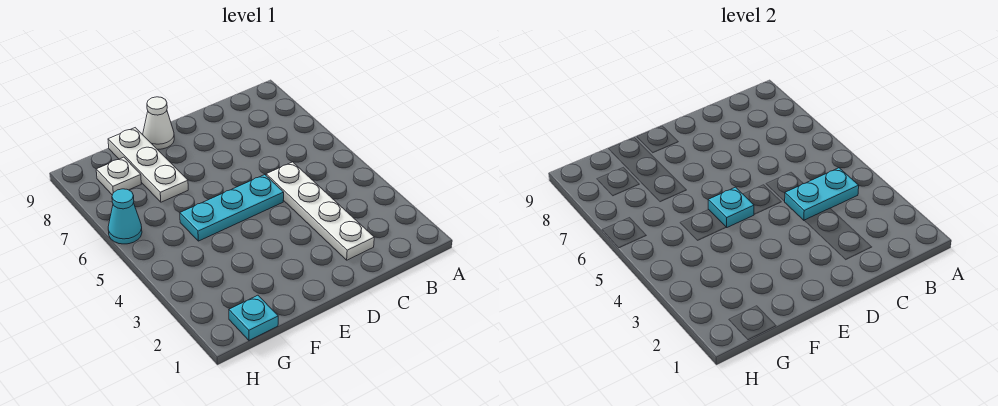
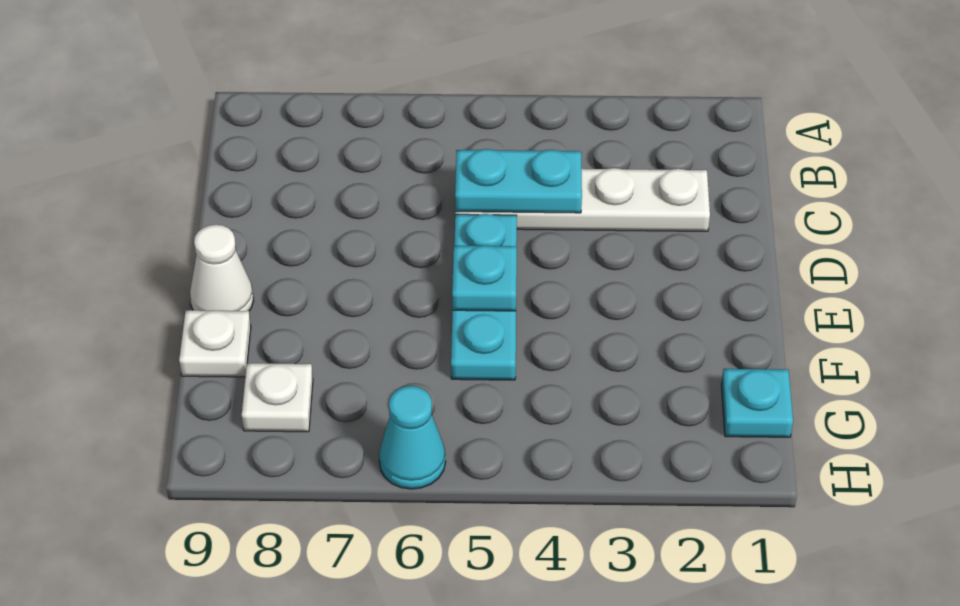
cyan 1x2 plate [784,168,859,220] -> cyan 1x2 plate turned to [455,149,582,213]
white 1x3 plate [108,128,188,202] -> white 1x1 plate [179,310,251,377]

